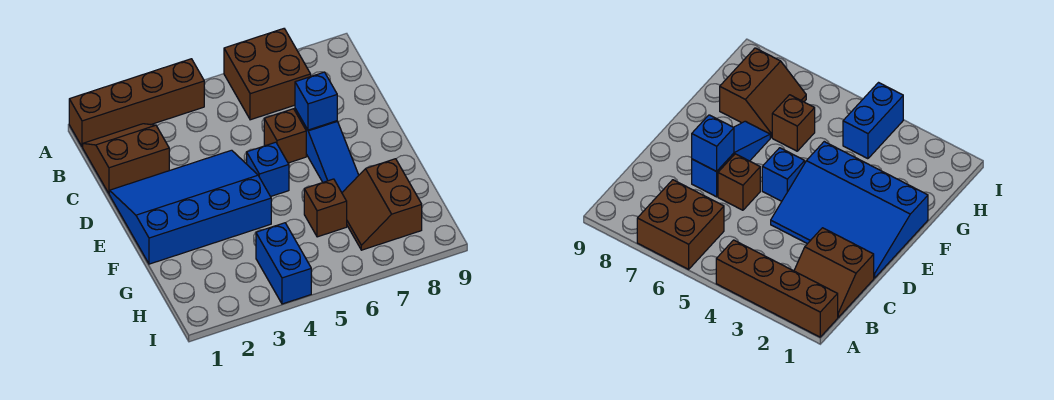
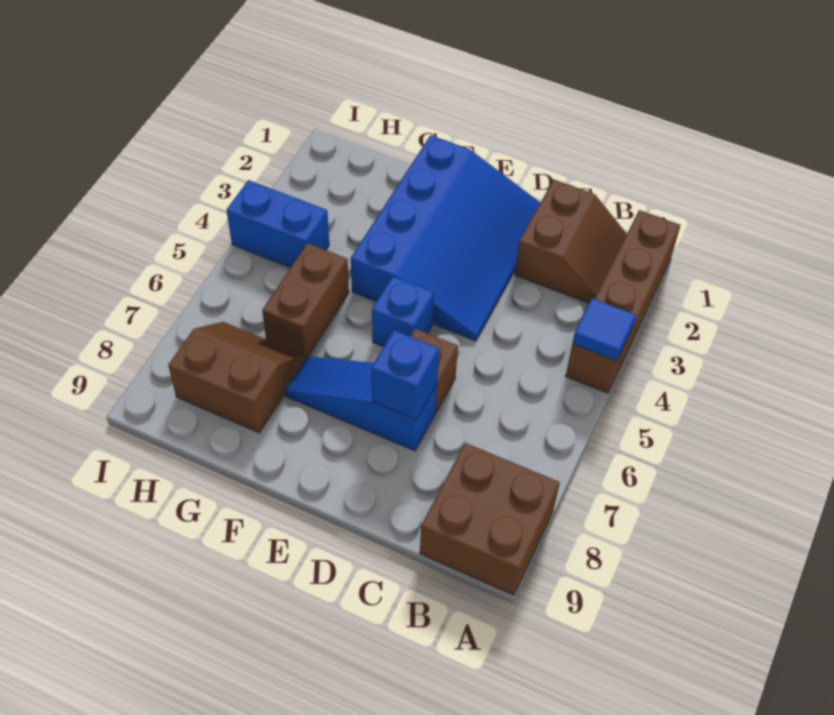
none -> blue 1x1 tile [572,298,636,361]
brown 2x2 brick [224,29,311,120] -> brown 2x2 brick moved to [420,443,560,595]
brown 1x1 brick [304,179,347,237] -> brown 1x2 brick [262,243,349,358]

